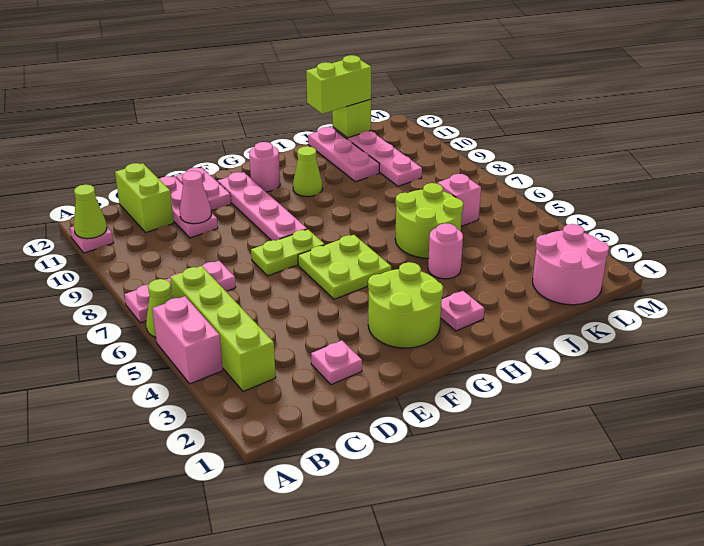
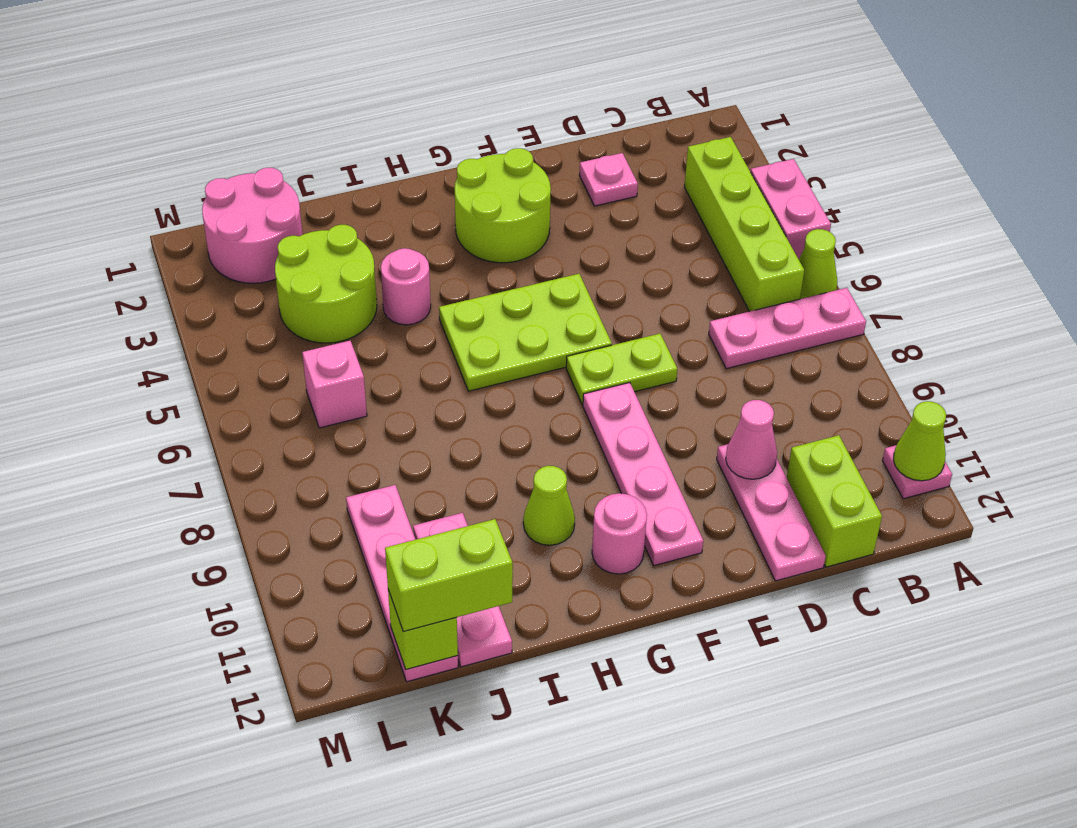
pink 1x2 plate [176,168,231,211] -> none
lime 2x2 plate [298,235,391,299] -> lime 2x3 plate [439,274,612,391]
pink 1x1 plate [441,291,484,331] -> none
lime 2x2 round brick [395,183,463,258] -> lime 2x2 round brick moved to [275,225,377,343]

